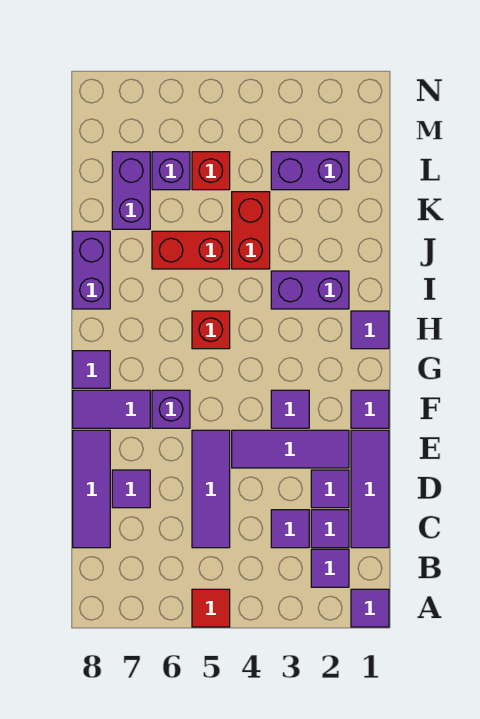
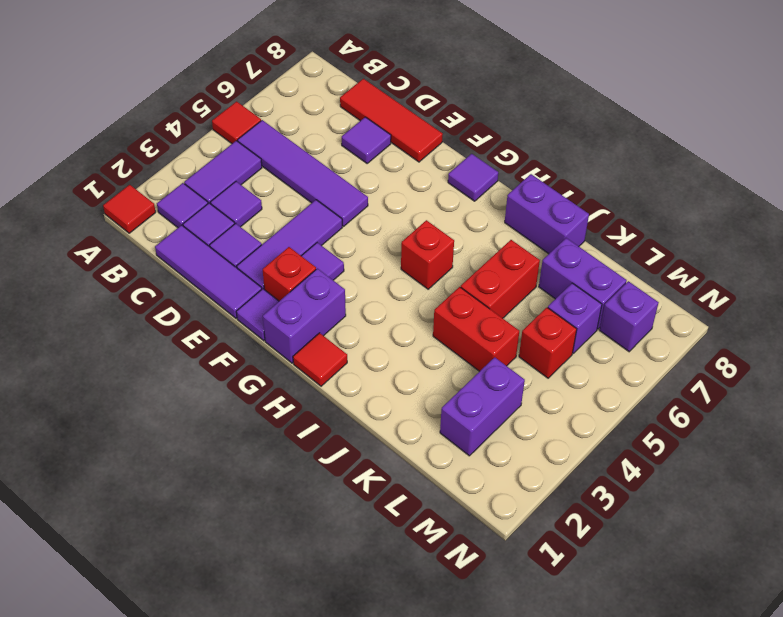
purple 1x1 tile [351,589,389,627] -> red 1x1 tile [103,185,156,233]
purple 1x3 tile [192,430,230,548] -> purple 1x4 tile [238,120,368,226]
purple 1x3 tile [73,430,110,548] -> red 1x3 tile [340,79,443,162]
none -> red 1x1 brick [263,247,316,301]
purple 1x1 brick [152,390,190,428] -> purple 1x1 brick moved to [600,281,659,352]
purple 1x2 tile [73,390,150,428] -> purple 1x2 tile moved to [184,141,262,204]
purple 1x1 tile [351,311,389,349] -> red 1x1 tile [293,333,347,386]
purple 1x2 brick [271,271,349,309] -> purple 1x2 brick moved to [263,269,346,363]

